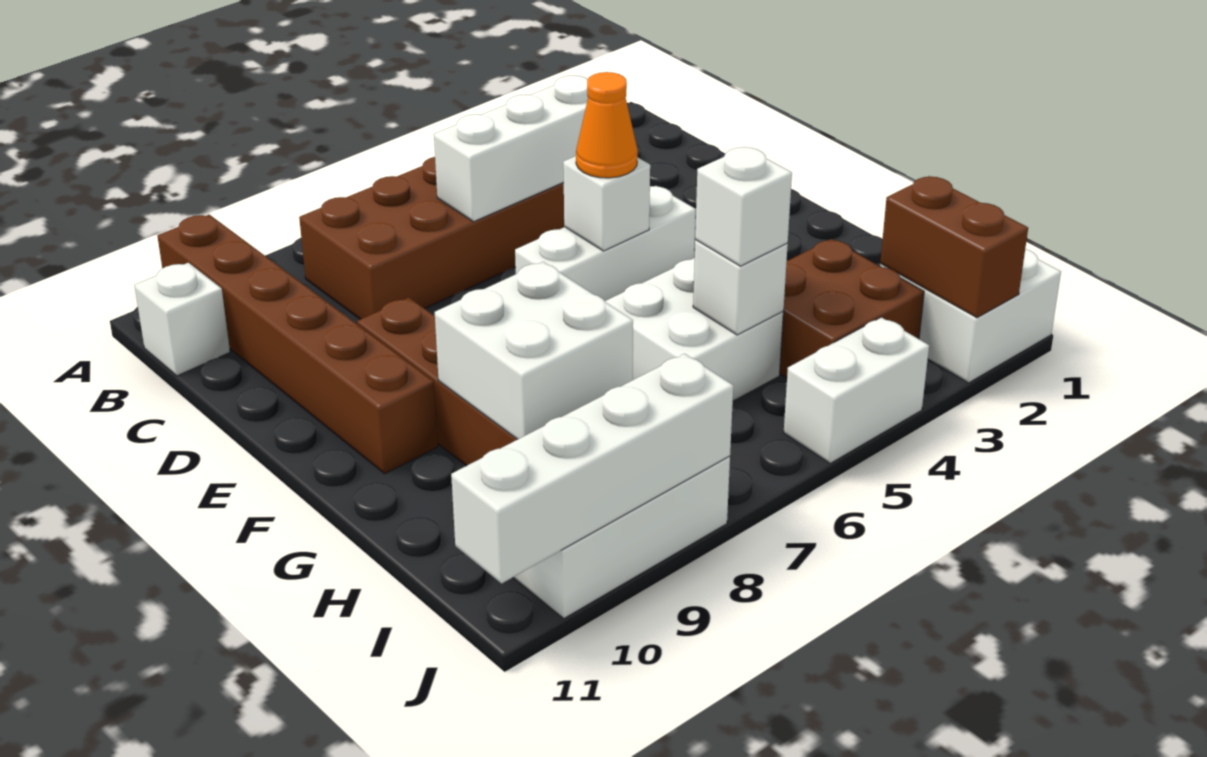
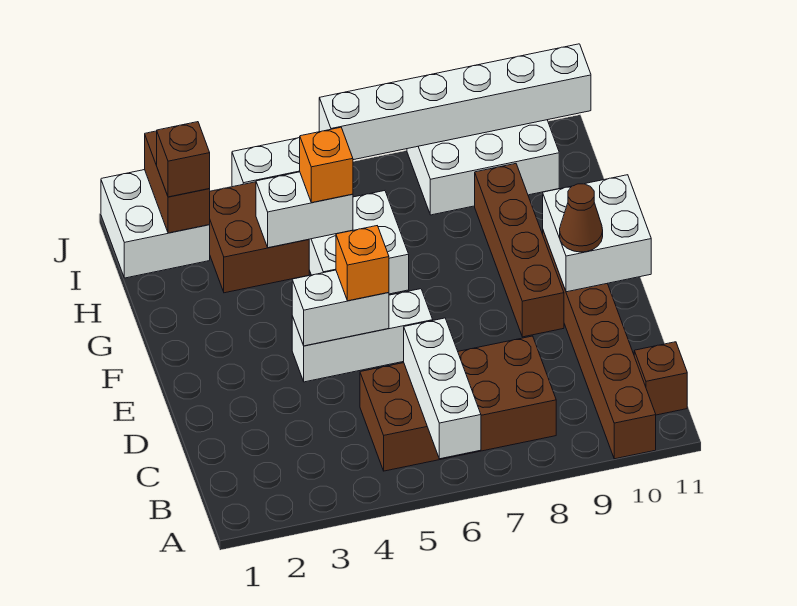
white 1x1 brick [134,263,230,376] -> brown 1x1 brick [634,342,687,415]
white 1x3 brick [434,75,588,222] -> white 1x3 brick turned to [404,318,481,459]
white 1x1 brick [563,156,650,251] -> white 1x2 brick [292,270,389,346]
orange 1x1 cone [576,72,638,178] -> orange 1x1 brick [336,226,389,301]
none -> brown 1x1 cone [560,184,603,252]
white 2x2 brick [435,262,633,439] -> white 2x2 brick moved to [543,175,651,292]
white 1x1 brick [693,240,788,335] -> white 1x2 brick [256,172,353,248]
white 1x1 brick [695,147,792,266] -> orange 1x1 brick [300,127,353,203]
none -> brown 1x1 brick [157,122,210,197]
white 1x4 brick [451,354,733,583] -> white 1x6 brick [319,44,591,160]

